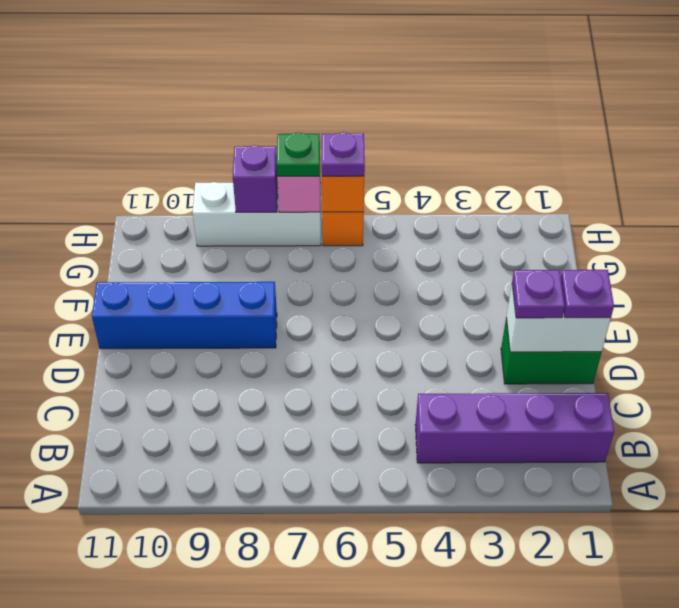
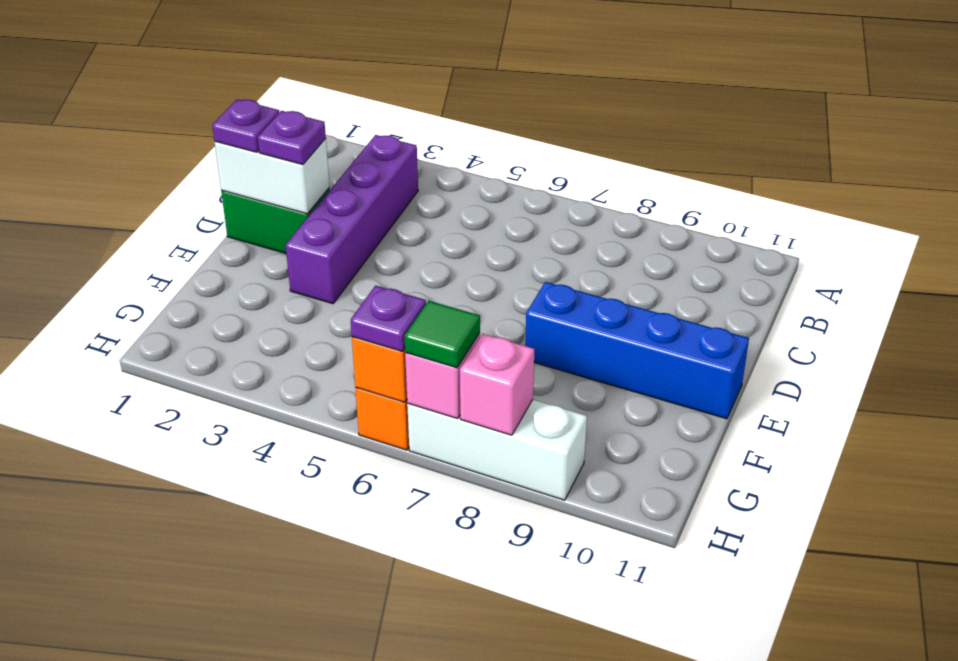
purple 1x4 brick [415,393,614,463] -> purple 1x4 brick turned to [286,135,418,304]
green 1x1 plate [277,133,320,176] -> green 1x1 tile [404,301,480,368]
purple 1x1 brick [233,145,278,212] -> pink 1x1 brick [460,334,534,435]

